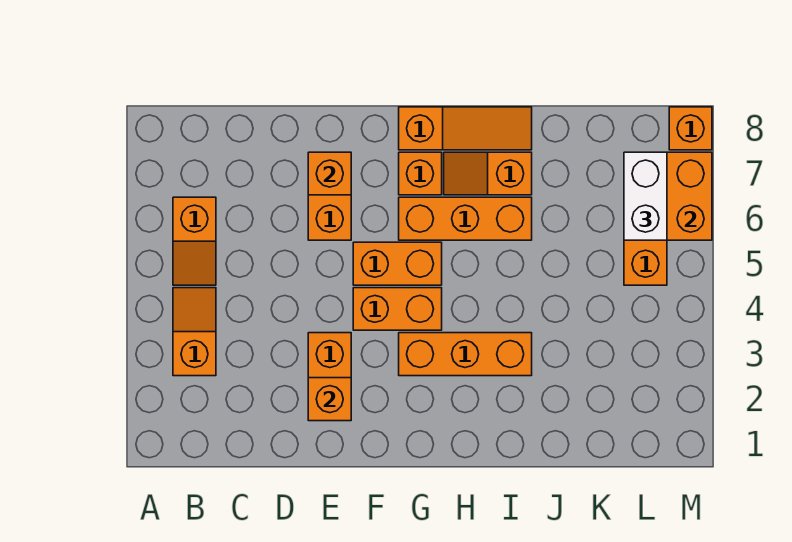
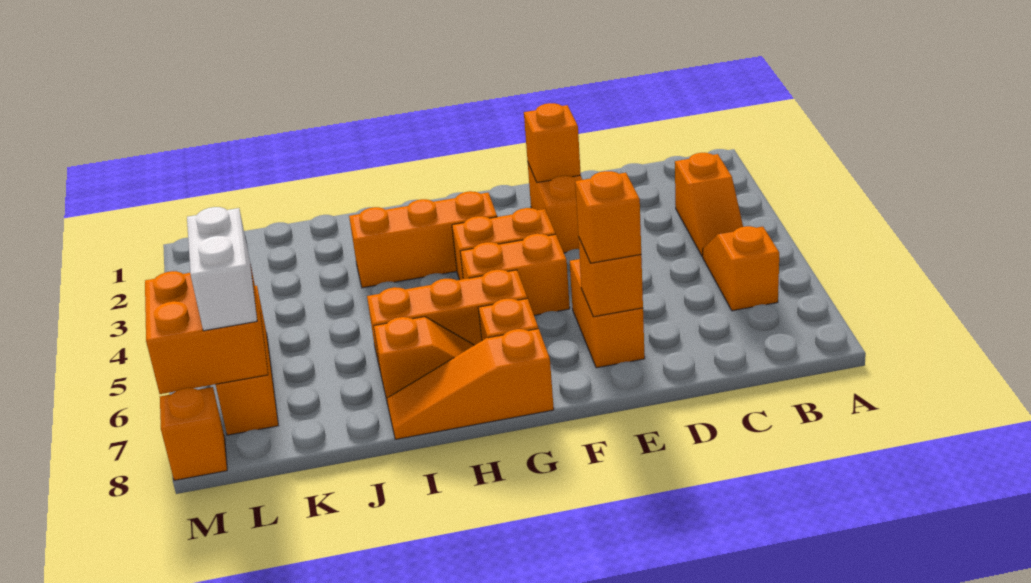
none -> orange 1x1 brick [575,171,641,263]

